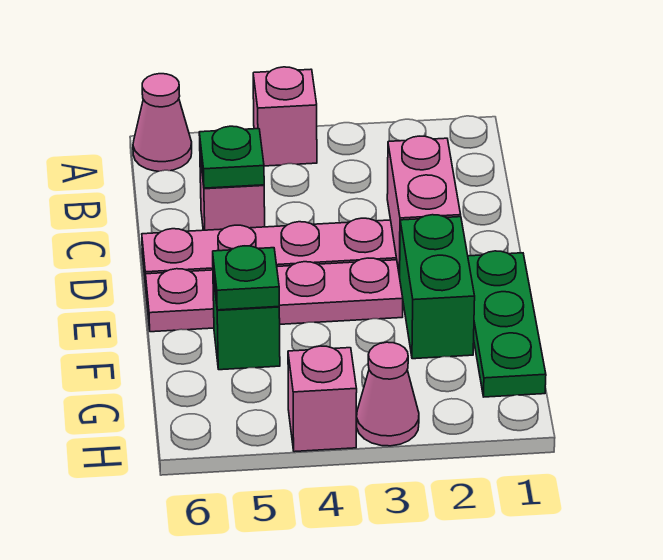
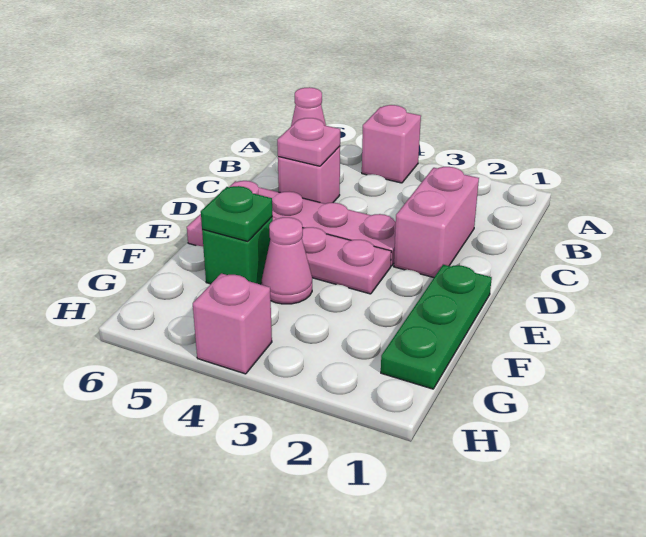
green 1x1 plate [199,126,264,188] -> pink 1x1 plate [277,118,340,166]
green 1x2 brick [399,215,475,359] -> none
pink 1x1 cone [357,342,419,446] -> pink 1x1 cone moved to [262,217,312,304]

